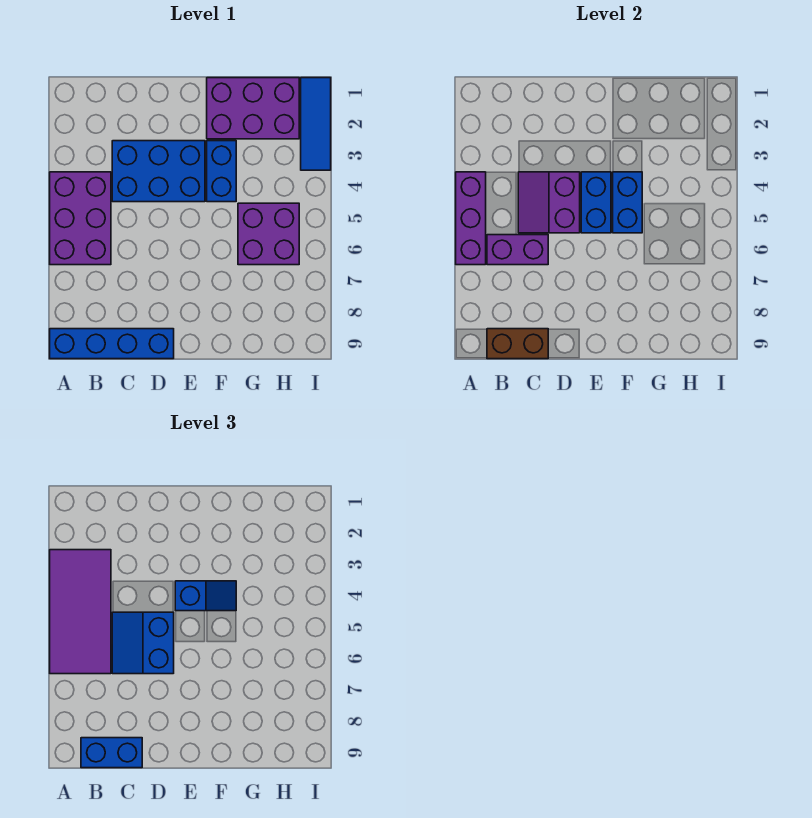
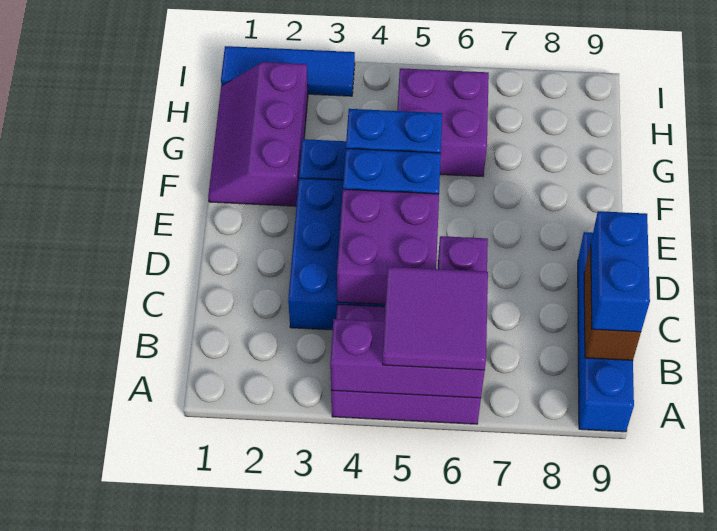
purple 2x4 tile [50,550,111,674] -> purple 2x2 tile [383,267,488,370]
purple 2x2 slope [518,172,580,233] -> purple 2x2 brick [337,189,439,304]
blue 2x2 slope [112,612,174,674] -> none
blue 1x2 slope [175,581,236,611] -> none
purple 2x3 brick [207,78,299,139] -> purple 2x3 slope [208,62,308,206]

